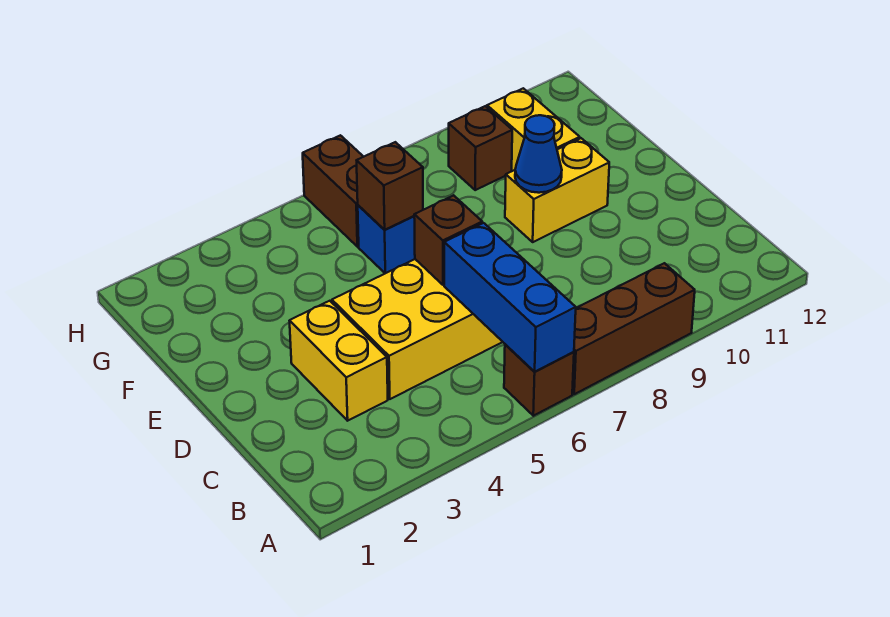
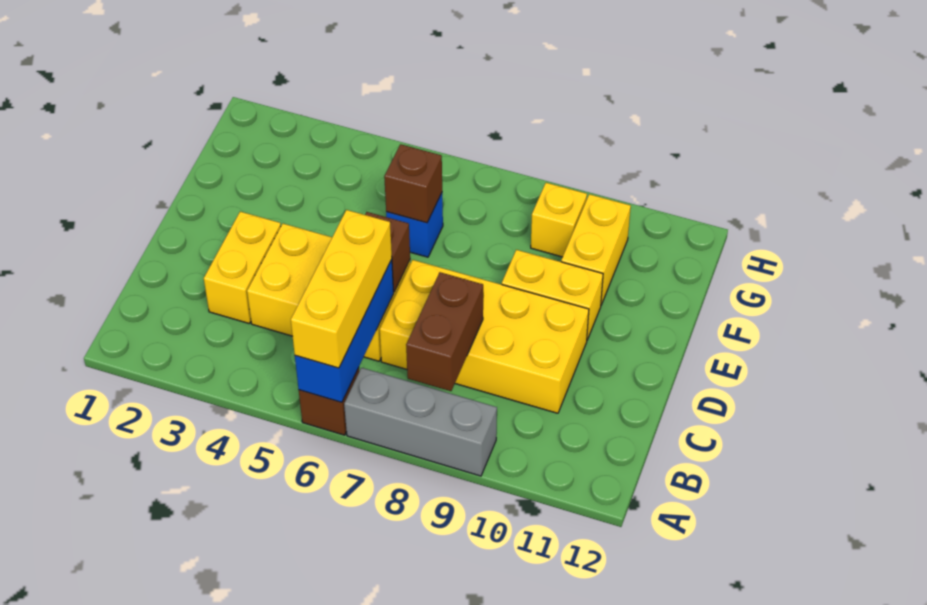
none -> yellow 1x3 brick [291,210,392,368]
brown 1x3 brick [572,263,695,394] -> grey 1x3 brick [344,368,497,476]
none -> yellow 2x4 brick [380,260,589,413]
blue 1x1 cone [515,115,562,193] -> none
brown 1x2 brick [303,135,363,247] -> brown 1x2 brick moved to [406,272,483,391]
brown 1x1 brick [449,106,512,190] -> yellow 1x1 brick [531,183,587,257]

